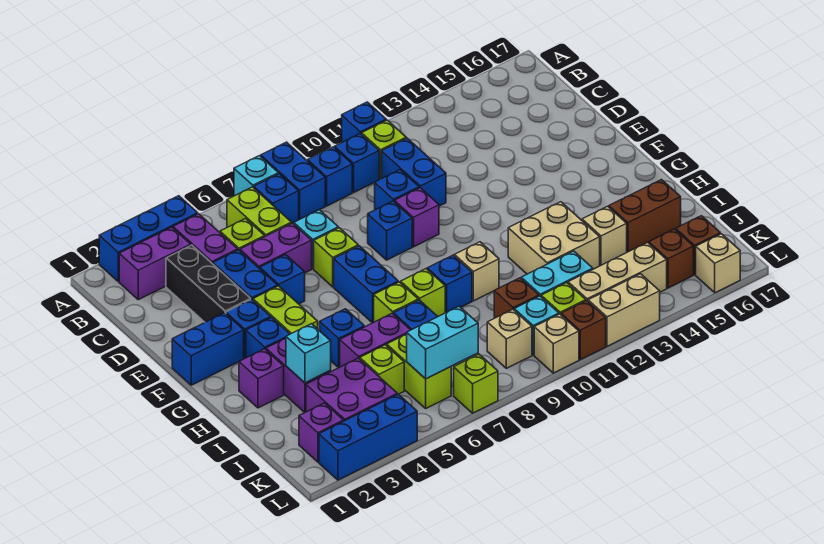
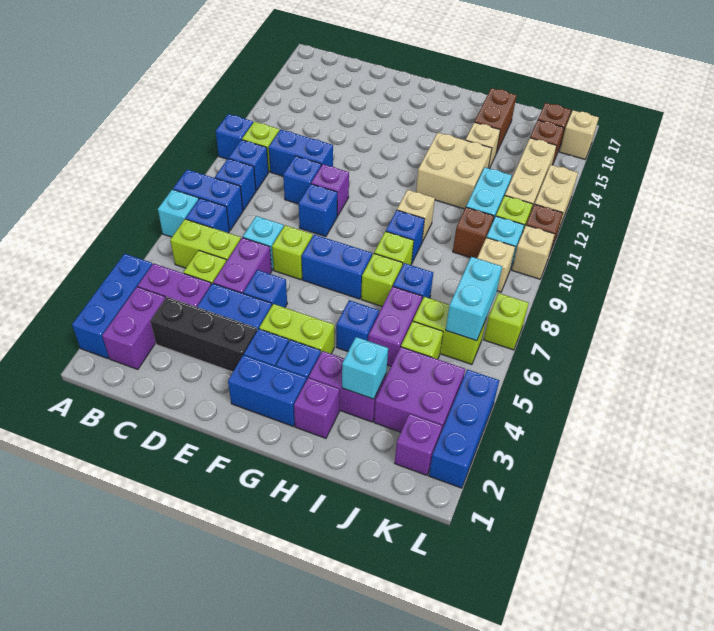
blue 1x2 brick [172,313,244,385] -> blue 1x2 brick turned to [228,355,306,426]

